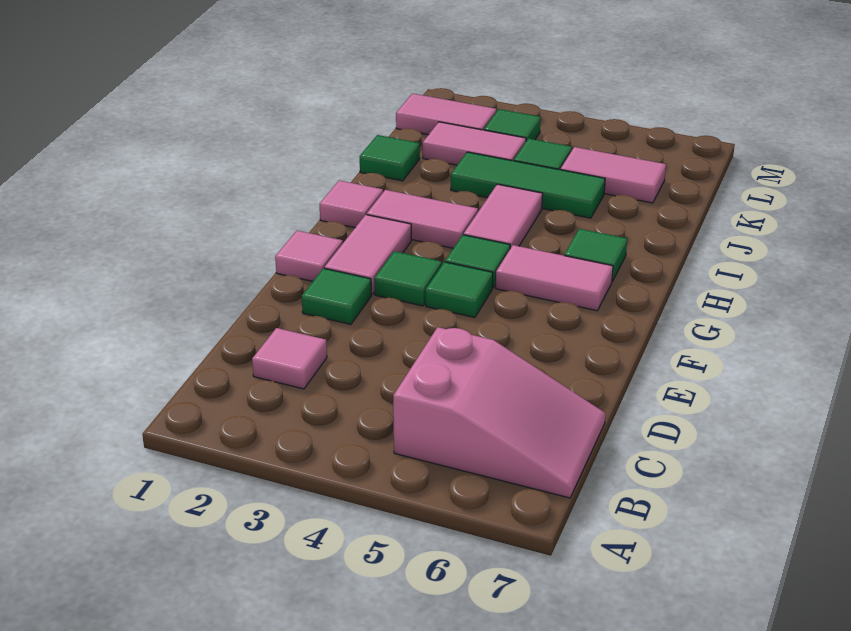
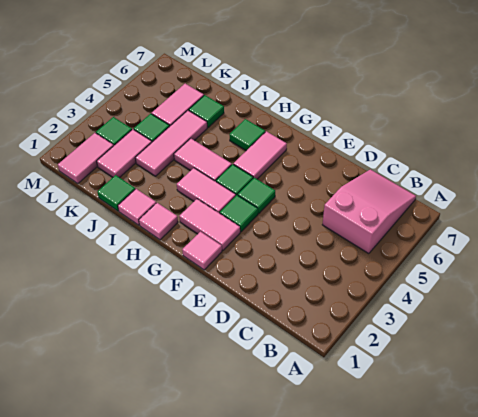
pink 1x1 tile [252,328,327,389] -> pink 1x1 tile moved to [118,189,156,225]
green 1x1 tile [302,268,371,324] -> green 1x1 tile moved to [189,95,224,127]
pink 1x2 tile [367,190,478,248] -> pink 1x2 tile turned to [177,168,236,213]
green 1x3 tile [451,152,605,218] -> pink 1x3 tile [135,110,207,176]

